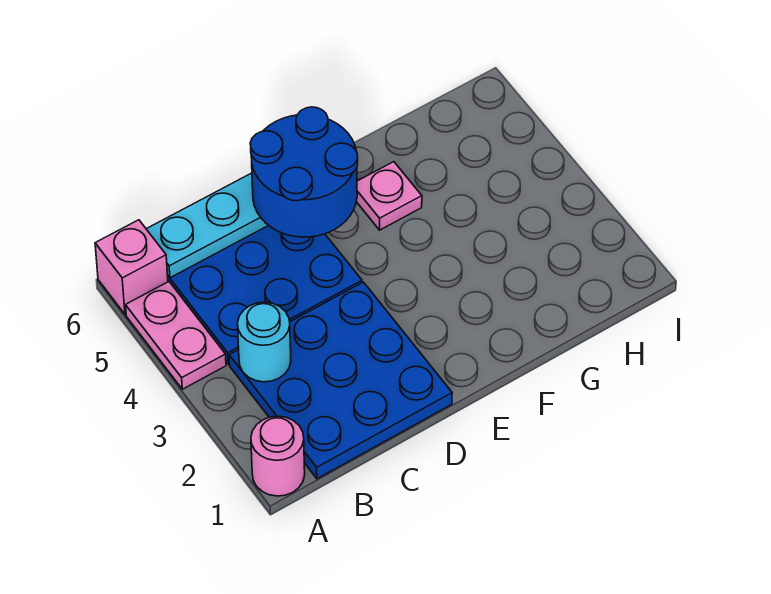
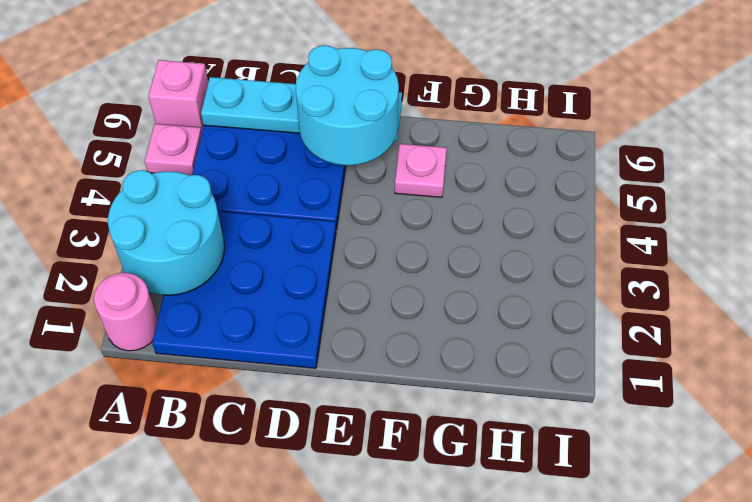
pink 1x2 plate [126,282,226,389] -> pink 1x1 plate [145,124,202,175]
cyan 1x1 round brick [238,302,291,382] -> cyan 2x2 round brick [108,170,224,295]
blue 2x2 round brick [250,107,358,237] -> cyan 2x2 round brick [296,45,399,165]

